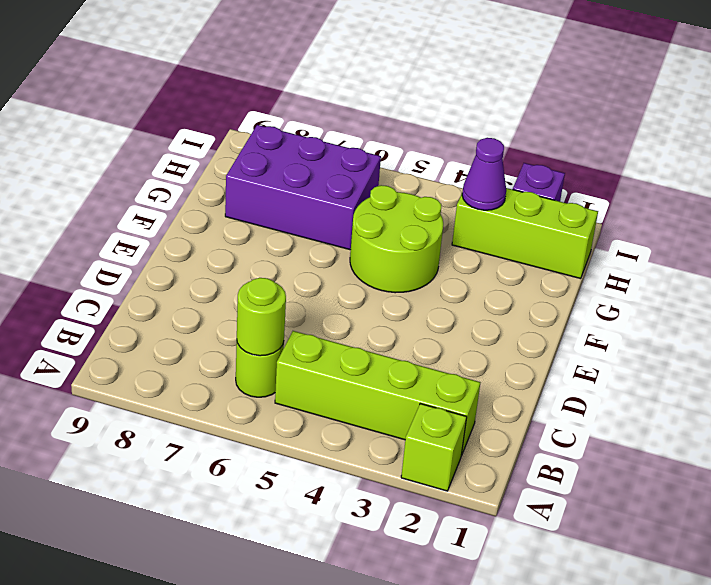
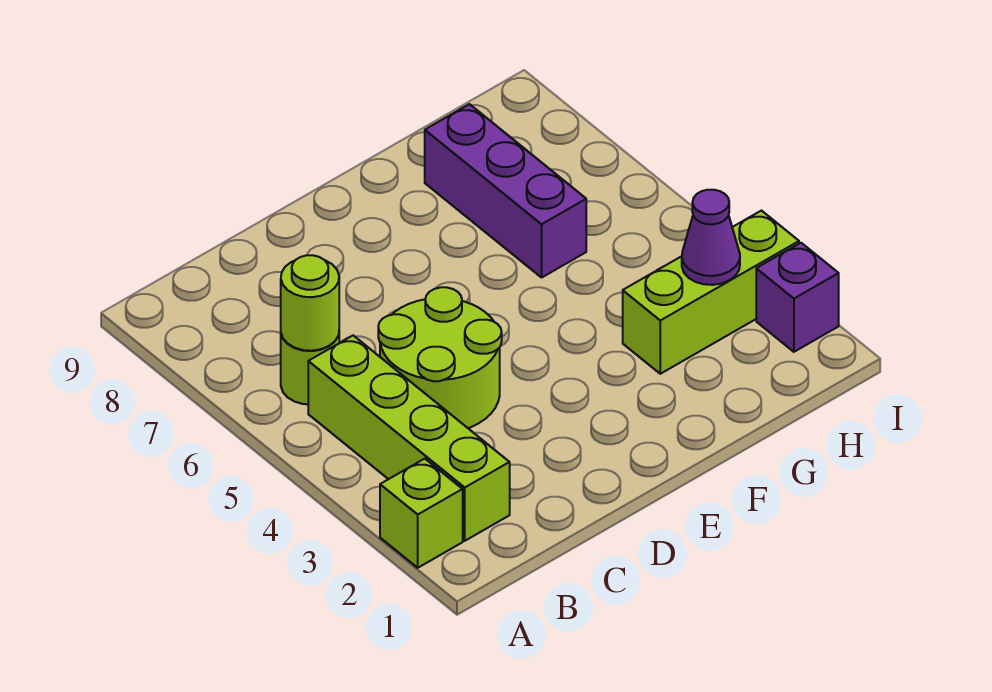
lime 2x2 round brick [350,185,443,293] -> lime 2x2 round brick moved to [378,287,502,428]
purple 2x3 brick [225,125,381,250] -> purple 1x3 brick [425,104,586,277]
lime 1x3 brick [452,188,598,279] -> lime 1x3 brick turned to [623,211,799,374]

